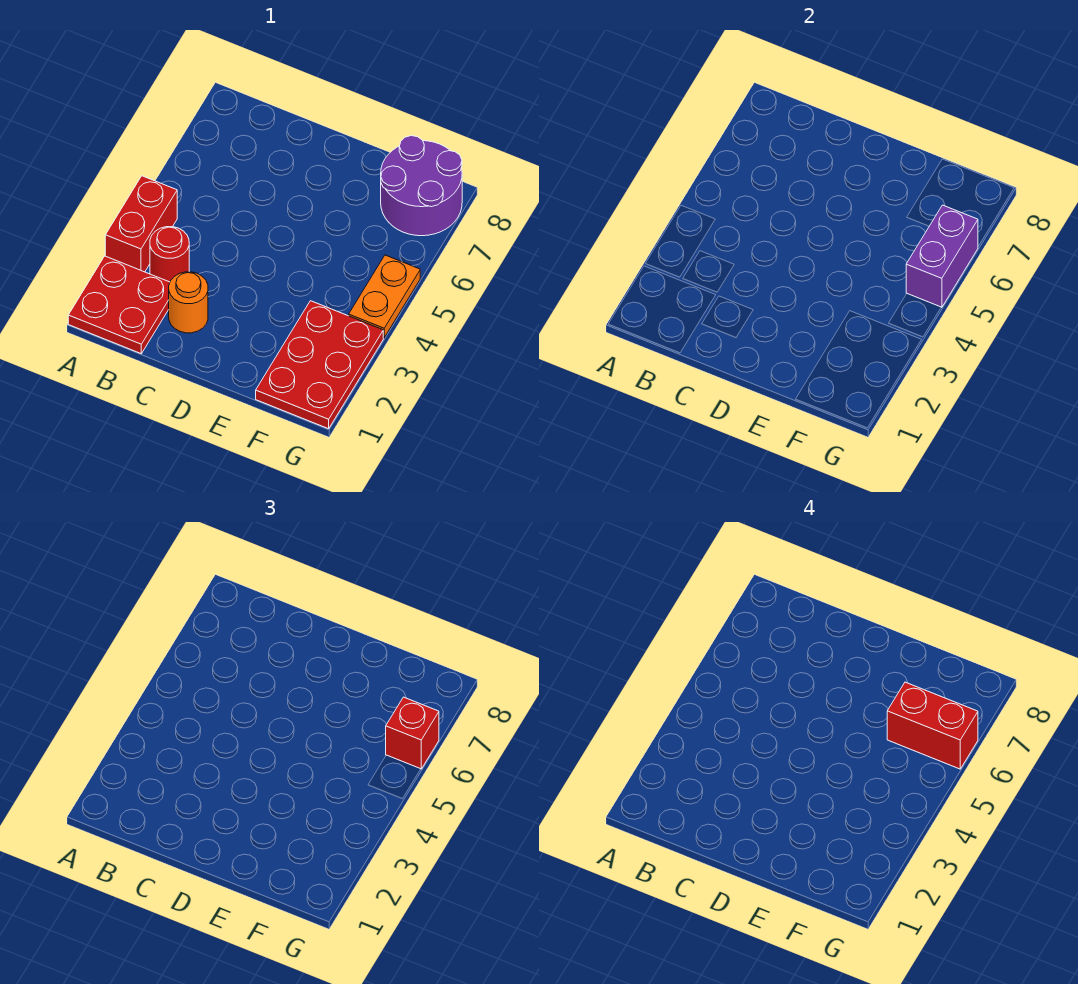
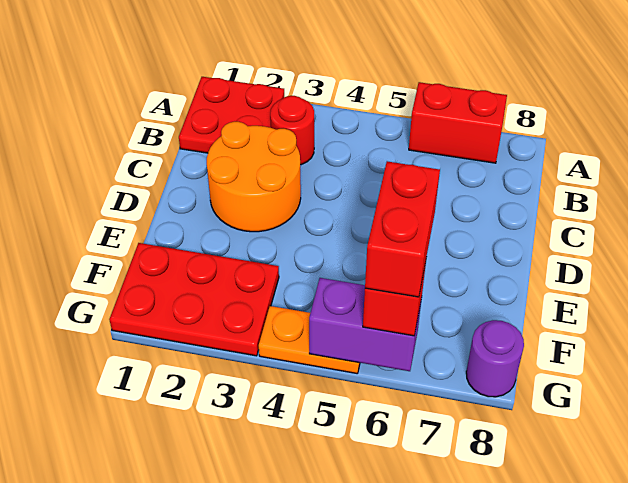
red 1x2 brick [105,176,177,272] -> red 1x2 brick moved to [409,82,507,163]
orange 1x1 round brick [169,272,208,333] -> orange 2x2 round brick [207,122,301,232]
purple 2x2 round brick [381,136,462,236] -> purple 1x1 round brick [466,320,524,397]

